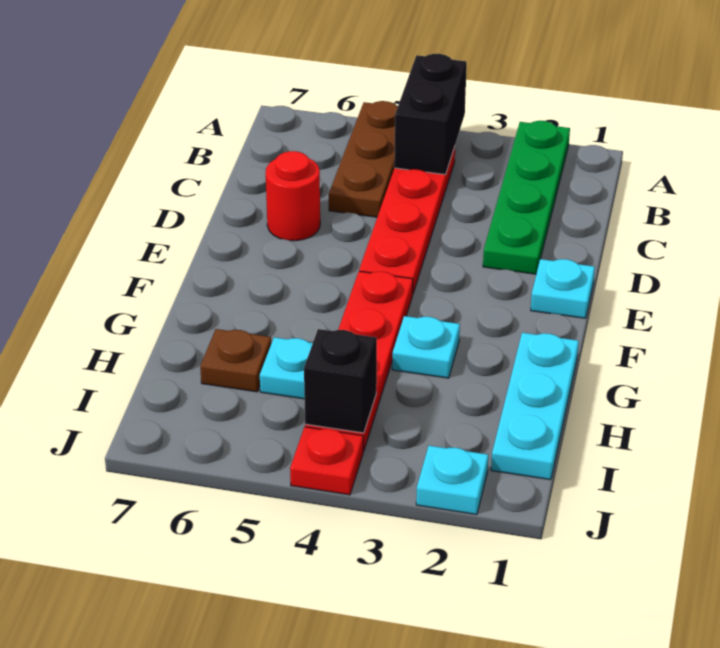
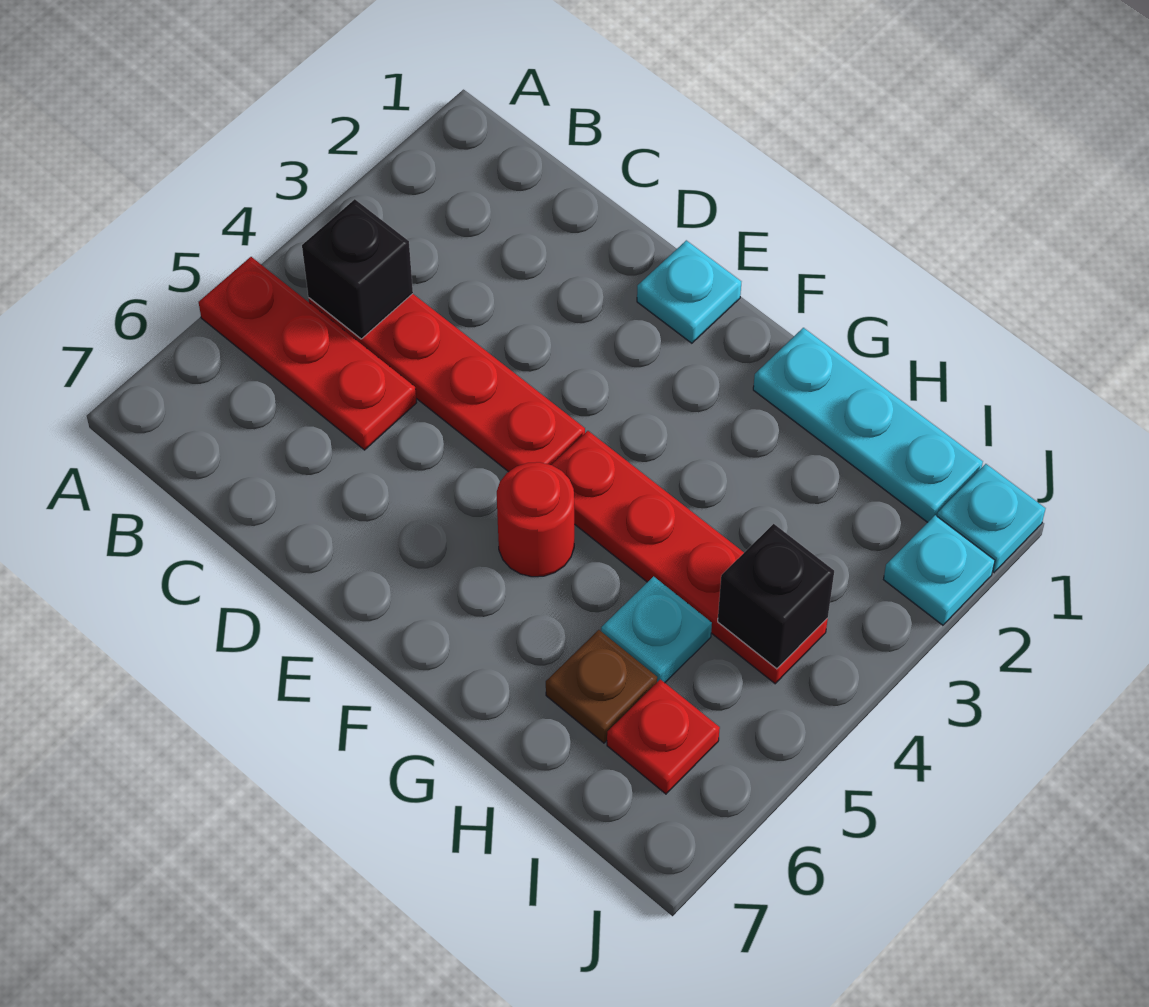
green 1x4 plate [483,121,570,274] -> none
black 1x2 brick [394,54,467,175] -> black 1x1 brick [302,199,413,339]
brown 1x3 plate [329,101,398,217] -> red 1x3 plate [199,257,417,450]
red 1x1 round brick [266,151,320,241] -> red 1x1 round brick moved to [497,462,574,577]
cyan 1x1 plate [392,316,460,378] -> cyan 1x1 plate moved to [937,464,1046,572]
red 1x1 plate [290,427,363,495] -> red 1x1 plate moved to [607,679,720,794]

